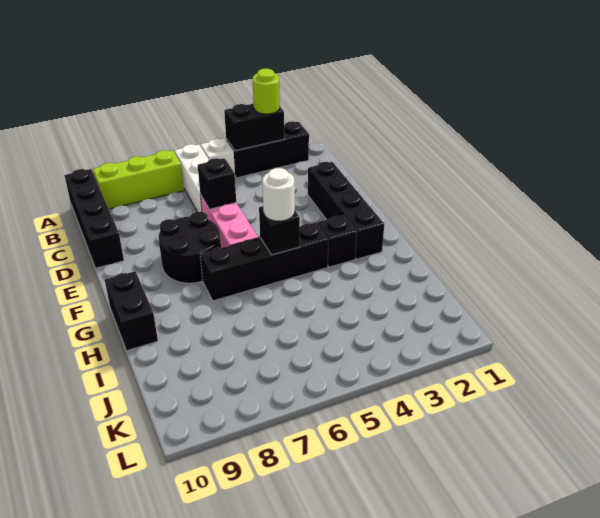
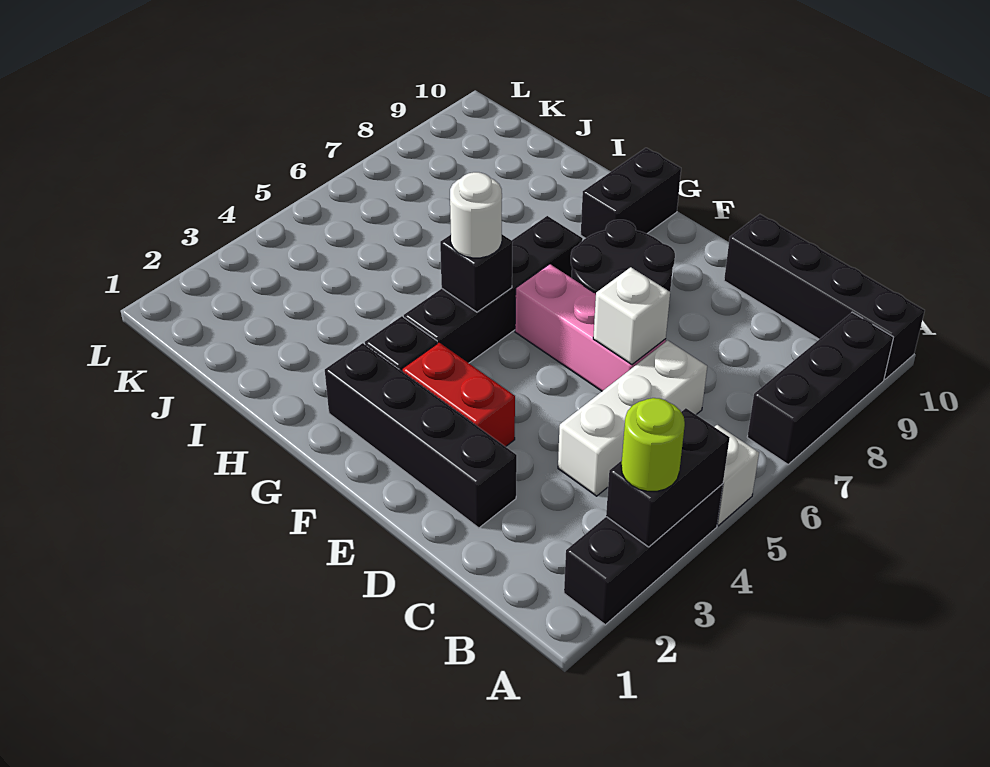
white 1x3 brick [174,144,209,212] -> white 1x3 brick turned to [558,340,707,496]
lime 1x3 brick [93,150,184,209] -> black 1x3 brick [747,312,894,464]
black 1x1 brick [198,158,236,209] -> white 1x1 brick [593,267,670,365]
none -> red 1x2 brick [402,343,515,447]
black 1x2 brick [105,271,158,351] -> black 1x2 brick turned to [581,148,681,238]

